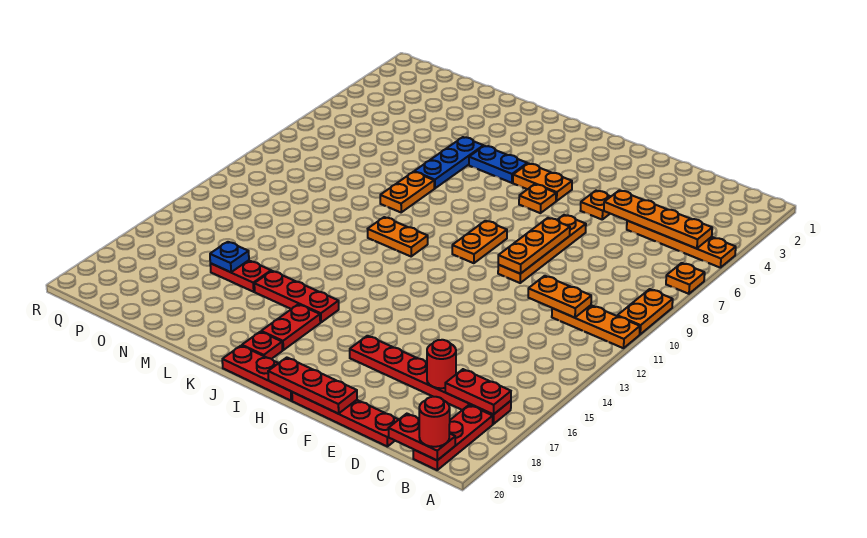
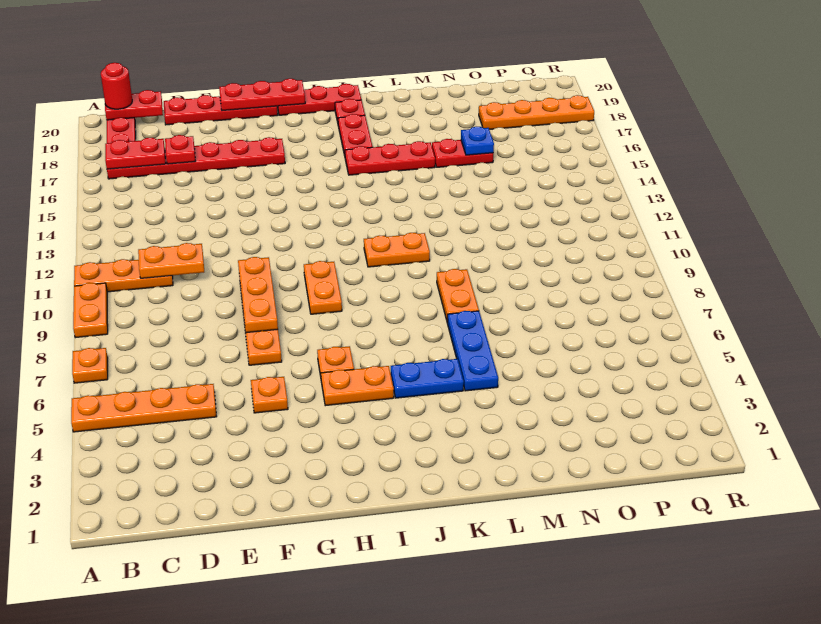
orange 1x4 plate [604,190,712,249] -> orange 1x4 plate moved to [479,95,594,129]
red 1x1 round brick [427,340,456,388] -> red 1x1 plate [165,135,196,164]

